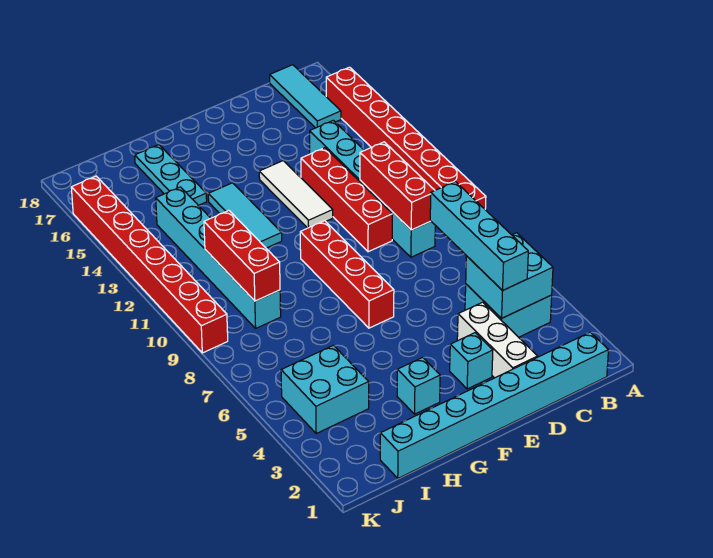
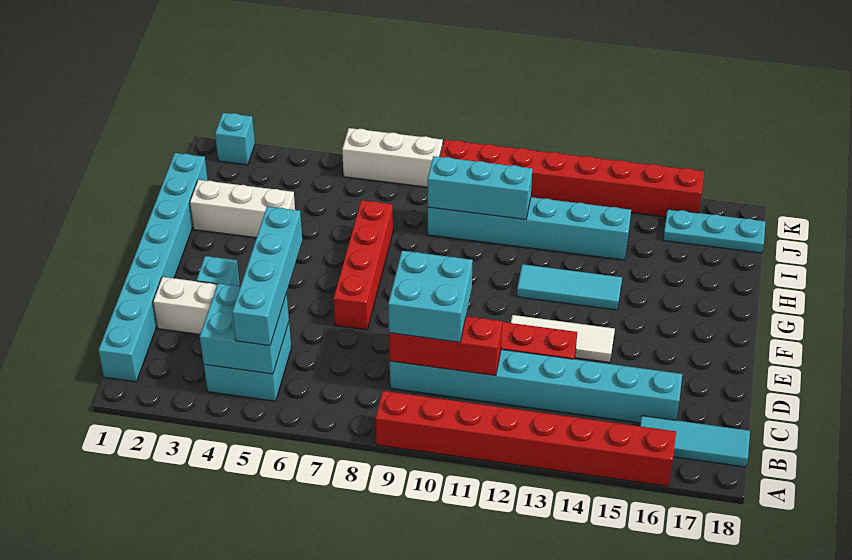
cyan 1x4 brick [430,181,528,291] -> cyan 1x4 brick turned to [232,206,302,346]
cyan 1x6 brick [310,120,435,257] -> cyan 1x8 brick [390,350,682,423]
red 1x4 brick [300,221,394,328] -> red 1x4 brick turned to [334,200,393,330]
cyan 1x1 brick [397,357,440,414] -> cyan 1x1 brick moved to [215,113,255,165]
none -> white 1x3 brick [190,180,295,238]
cyan 1x3 plate [135,145,207,205] -> cyan 1x3 plate moved to [663,209,766,253]
cyan 2x2 brick [281,345,369,433] -> cyan 2x2 brick moved to [388,251,473,342]
red 1x3 brick [204,211,280,301] -> cyan 1x3 brick [428,156,532,219]
none -> white 1x3 brick [342,128,443,187]

